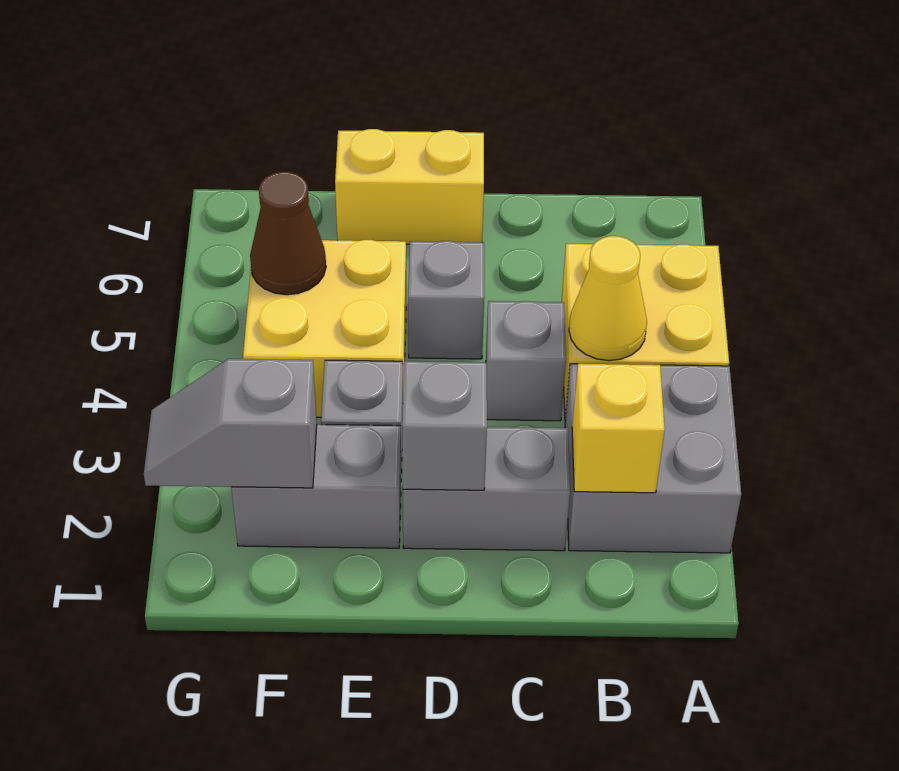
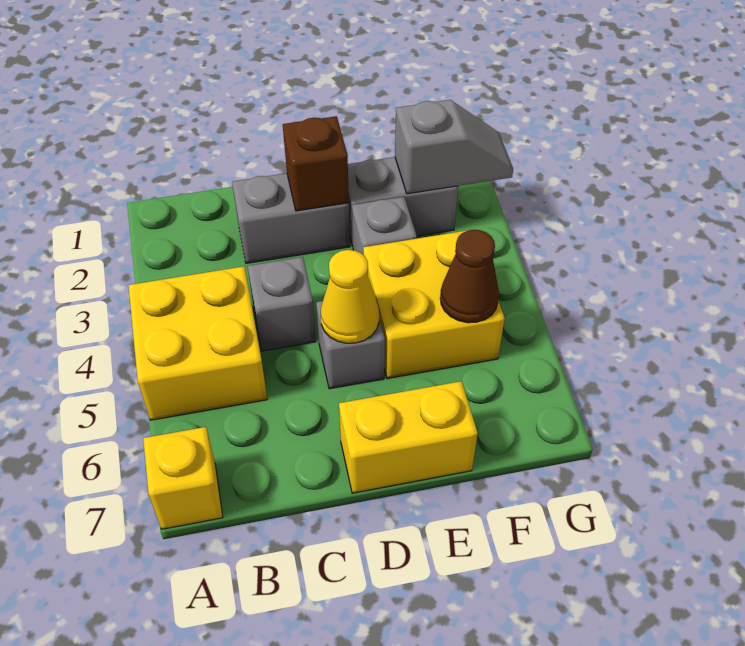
grey 2x2 brick [565,364,741,553] -> none
yellow 1x1 brick [572,364,665,493] -> yellow 1x1 brick moved to [143,427,223,529]
yellow 1x1 cone [569,236,647,361] -> yellow 1x1 cone moved to [321,250,379,343]
grey 1x1 brick [402,361,487,490] -> brown 1x1 brick [283,116,349,211]

